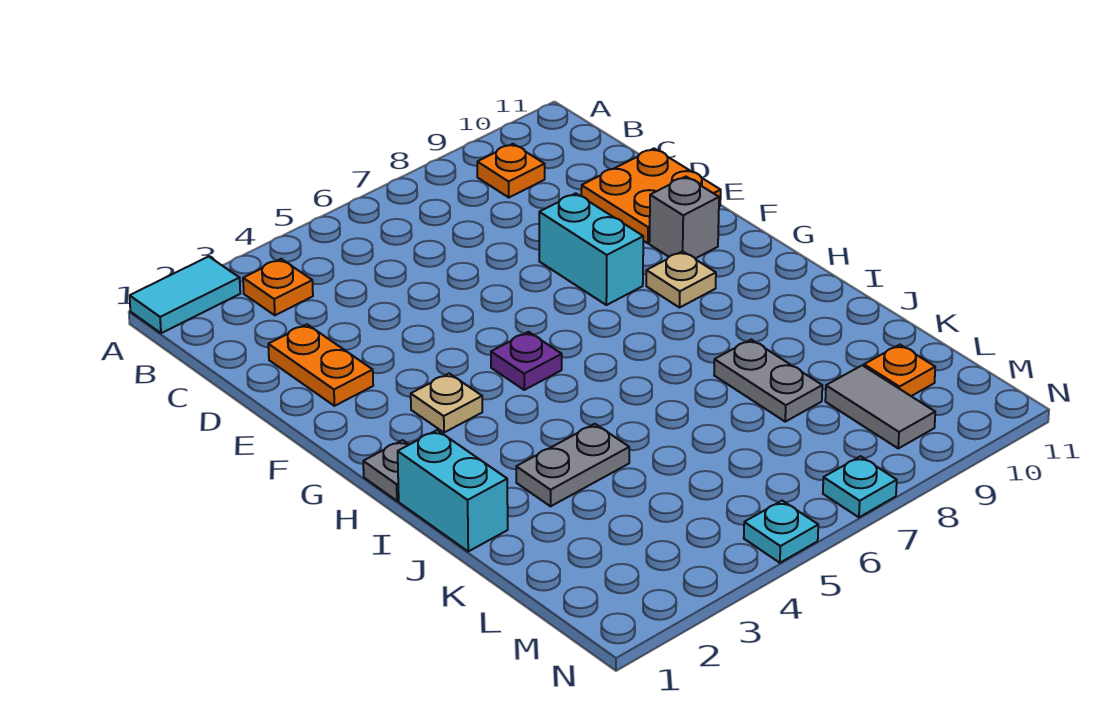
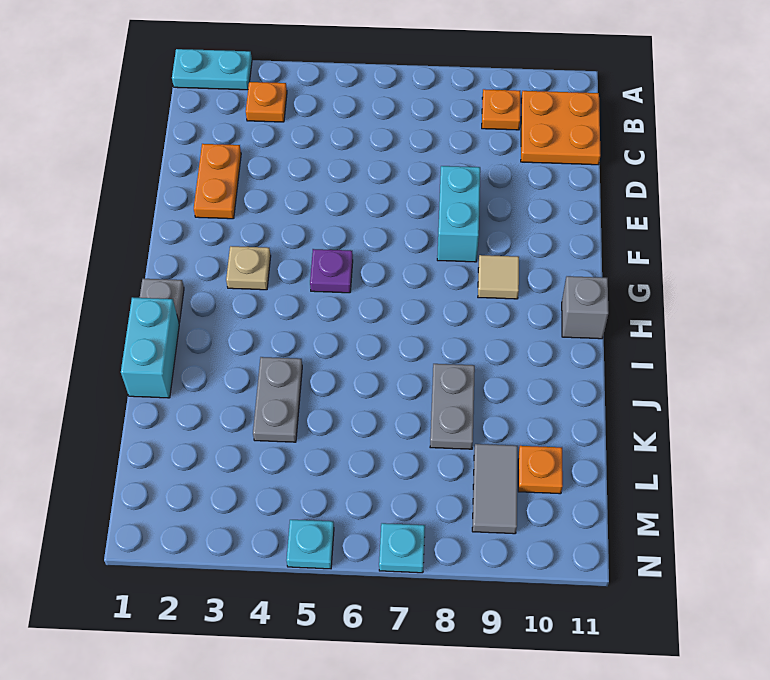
cyan 1x2 tile [130,257,240,333] -> cyan 1x2 plate [172,49,252,90]
orange 2x2 plate [581,149,721,243] -> orange 2x2 plate moved to [521,91,600,165]
grey 1x1 brick [649,177,719,259] -> grey 1x1 brick moved to [562,276,608,339]
tan 1x1 plate [646,251,716,308] -> tan 1x1 tile [478,255,519,299]
grey 1x2 plate [516,424,629,506] -> grey 1x2 plate turned to [253,357,302,442]

